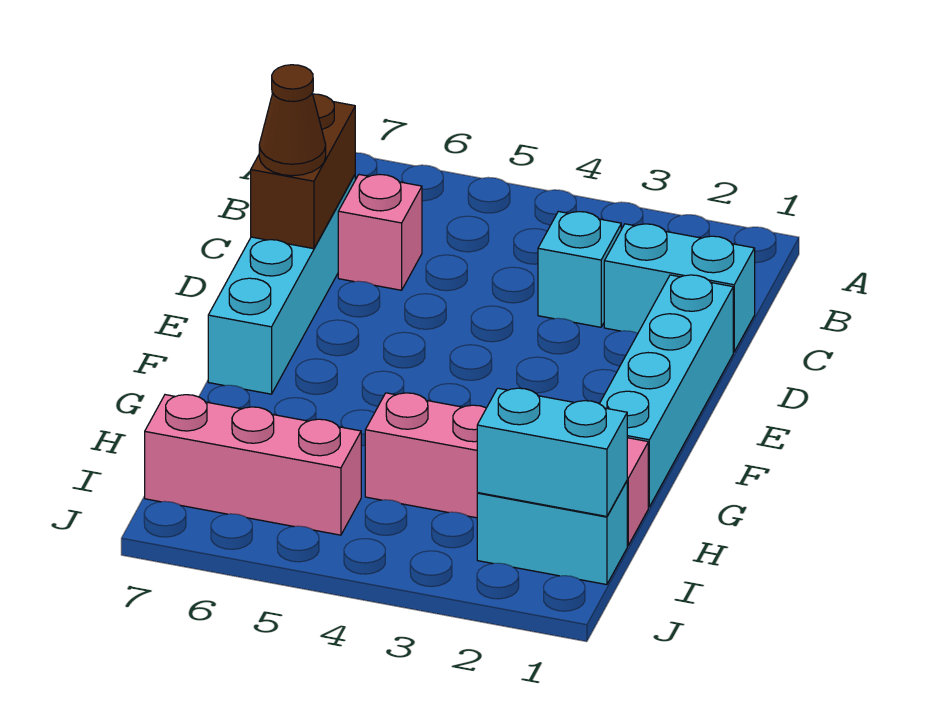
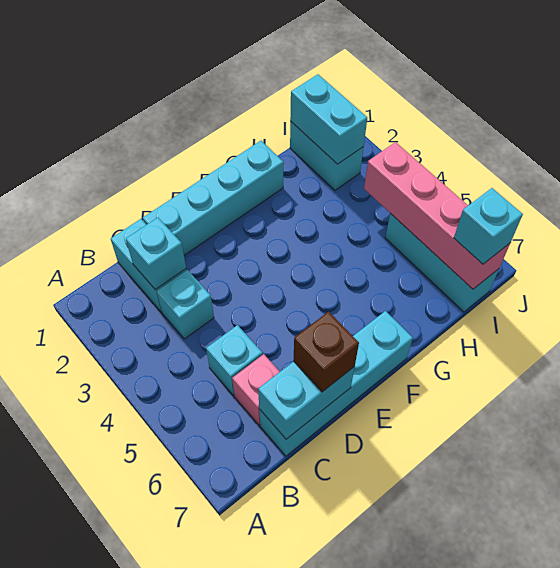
none -> cyan 1x1 brick [126,218,186,290]
none -> cyan 1x1 brick [206,325,263,395]
brown 1x2 brick [251,94,355,249] -> cyan 1x2 brick [258,361,355,439]
brown 1x1 cone [259,65,326,176] -> brown 1x1 brick [293,312,359,392]
pink 1x4 brick [365,393,648,546] -> pink 1x4 brick moved to [364,142,510,289]
pink 1x3 brick [145,395,361,535] -> cyan 1x3 brick [385,214,499,312]
none -> cyan 1x1 brick [454,188,523,264]

